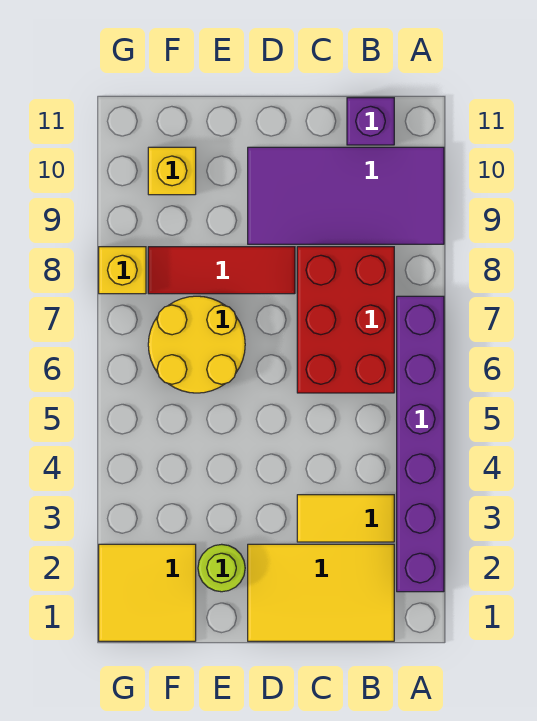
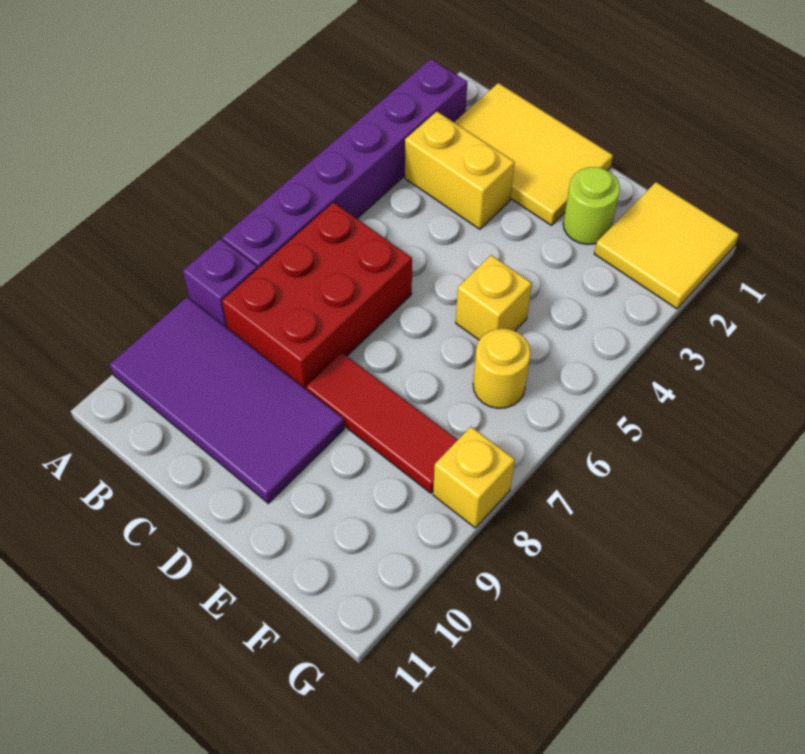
yellow 1x2 tile [297,495,394,542] -> yellow 1x2 brick [405,112,514,229]
purple 1x1 brick [347,98,394,145] -> purple 1x1 brick moved to [183,239,257,328]
yellow 2x2 round brick [148,296,245,393] -> yellow 1x1 round brick [473,329,531,408]
yellow 1x1 brick [148,147,196,195] -> yellow 1x1 brick moved to [456,255,532,340]

